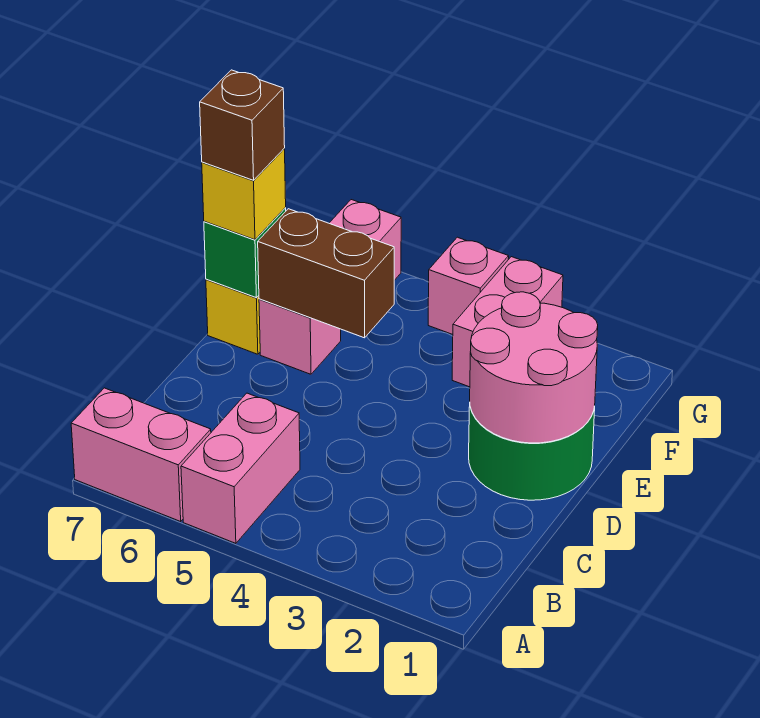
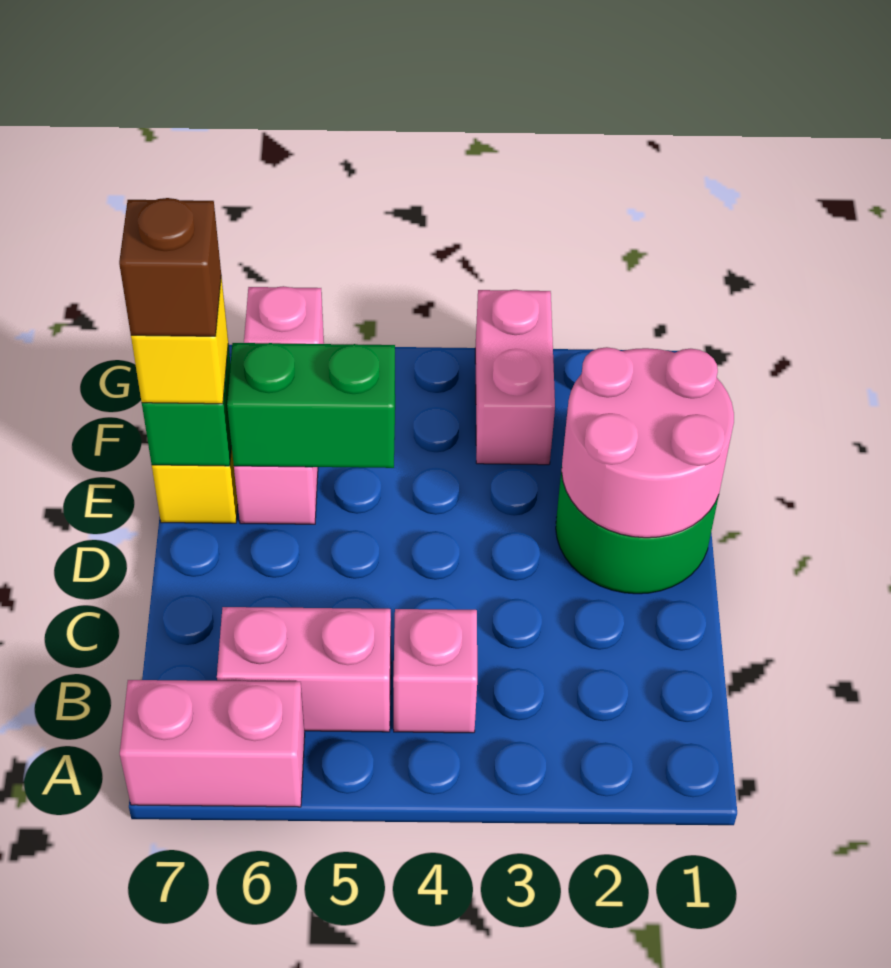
pink 1x2 brick [181,393,300,543] -> pink 1x2 brick turned to [217,607,391,732]
brown 1x2 brick [258,209,394,338] -> green 1x2 brick [227,343,395,468]
pink 1x1 brick [428,237,509,334] -> pink 1x1 brick moved to [393,609,477,733]

